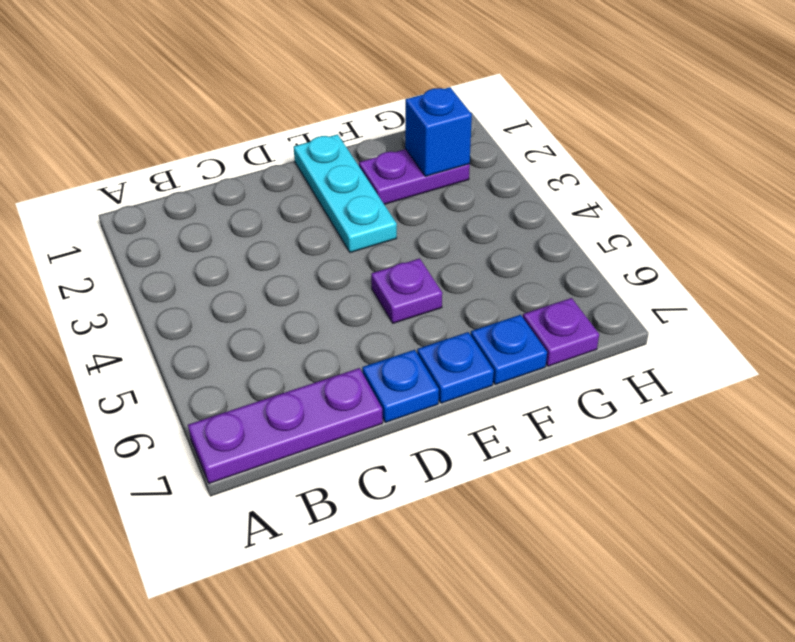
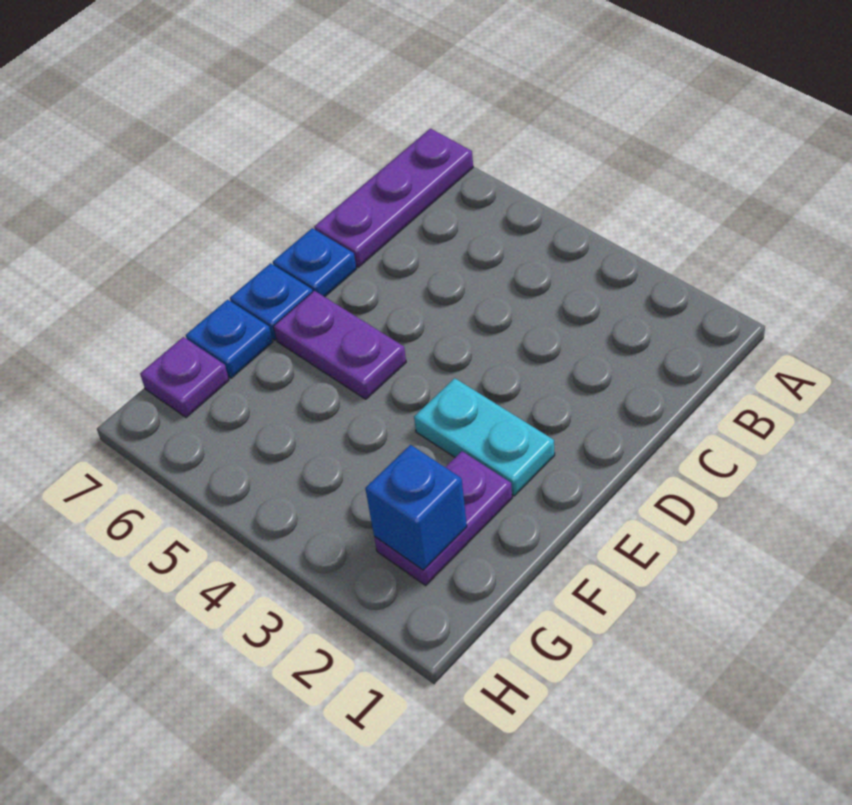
cyan 1x3 plate [293,134,397,253] -> cyan 1x2 plate [414,378,555,496]
purple 1x1 plate [371,258,442,323] -> purple 1x2 plate [274,291,406,399]

